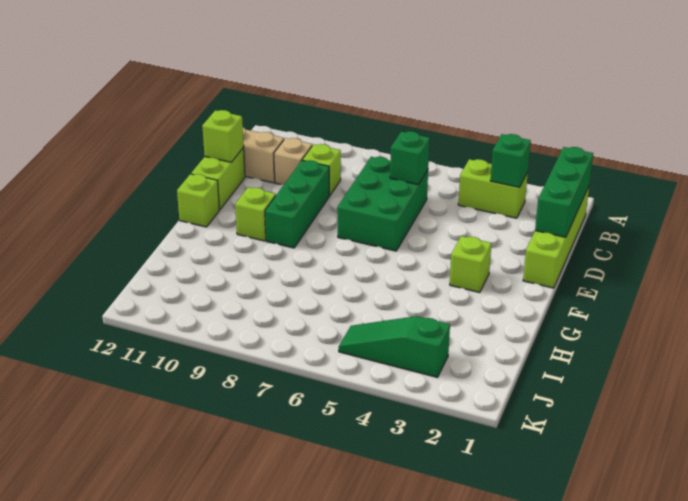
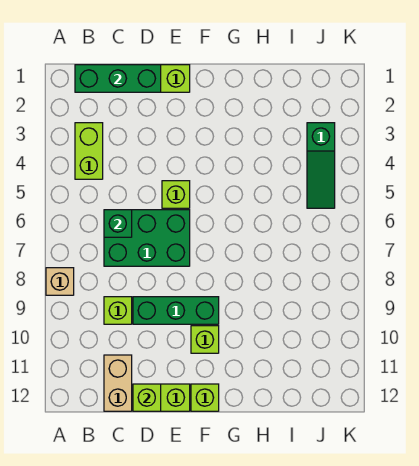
green 1x1 brick [490,134,531,188] -> none
tan 1x1 brick [274,138,312,185] -> tan 1x1 brick moved to [46,268,74,295]
lime 1x1 brick [450,236,492,293] -> lime 1x1 brick moved to [162,181,190,208]

